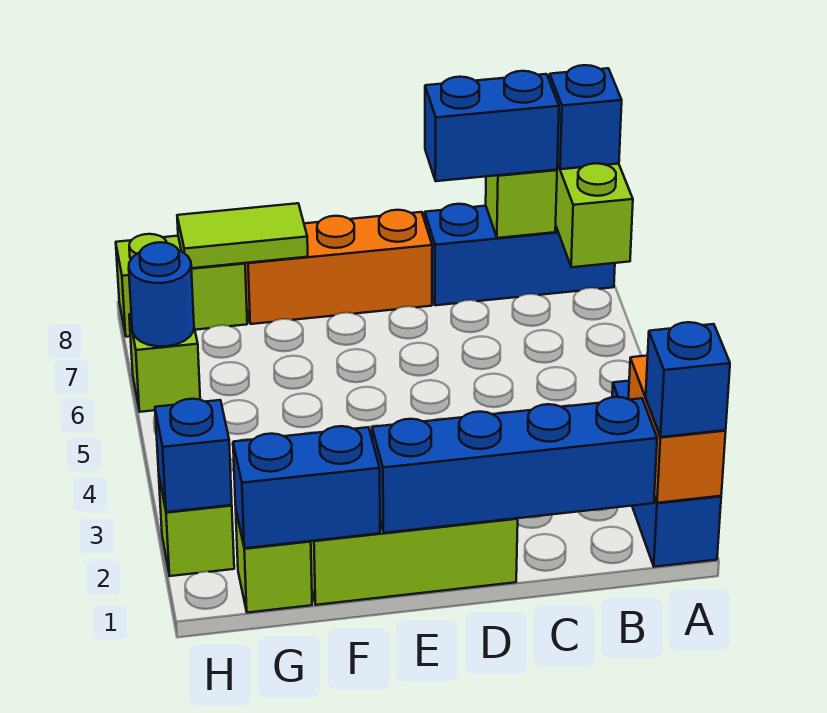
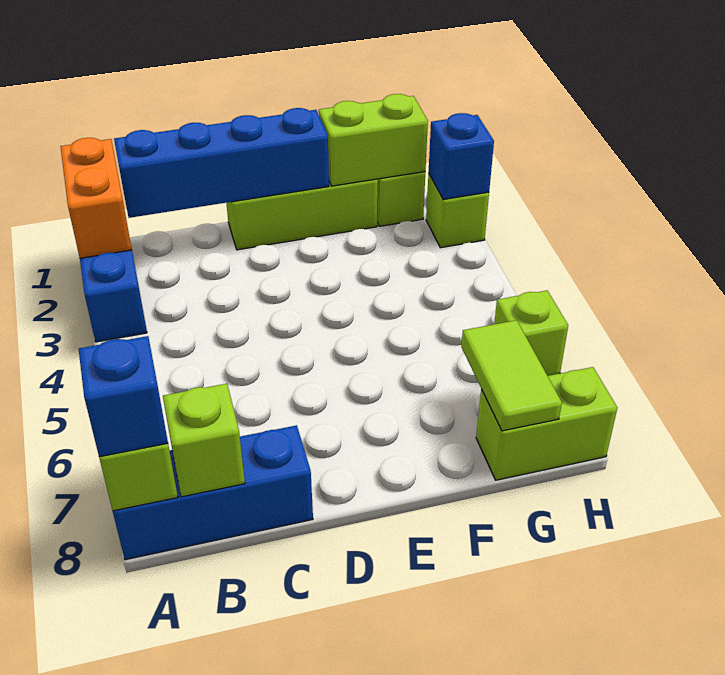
blue 1x1 brick [646,322,730,437] -> none
blue 1x2 brick [425,71,559,181] -> none
orange 1x3 brick [245,210,432,324] -> none
blue 1x2 brick [233,426,380,548] -> lime 1x2 brick [319,94,428,186]
lime 1x2 tile [177,203,308,268] -> lime 1x2 tile turned to [461,320,562,431]
blue 1x1 round brick [129,242,194,346] -> none

